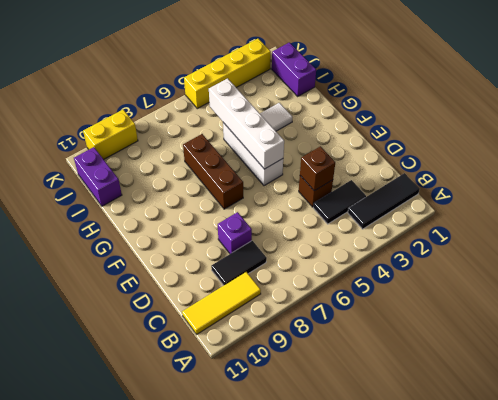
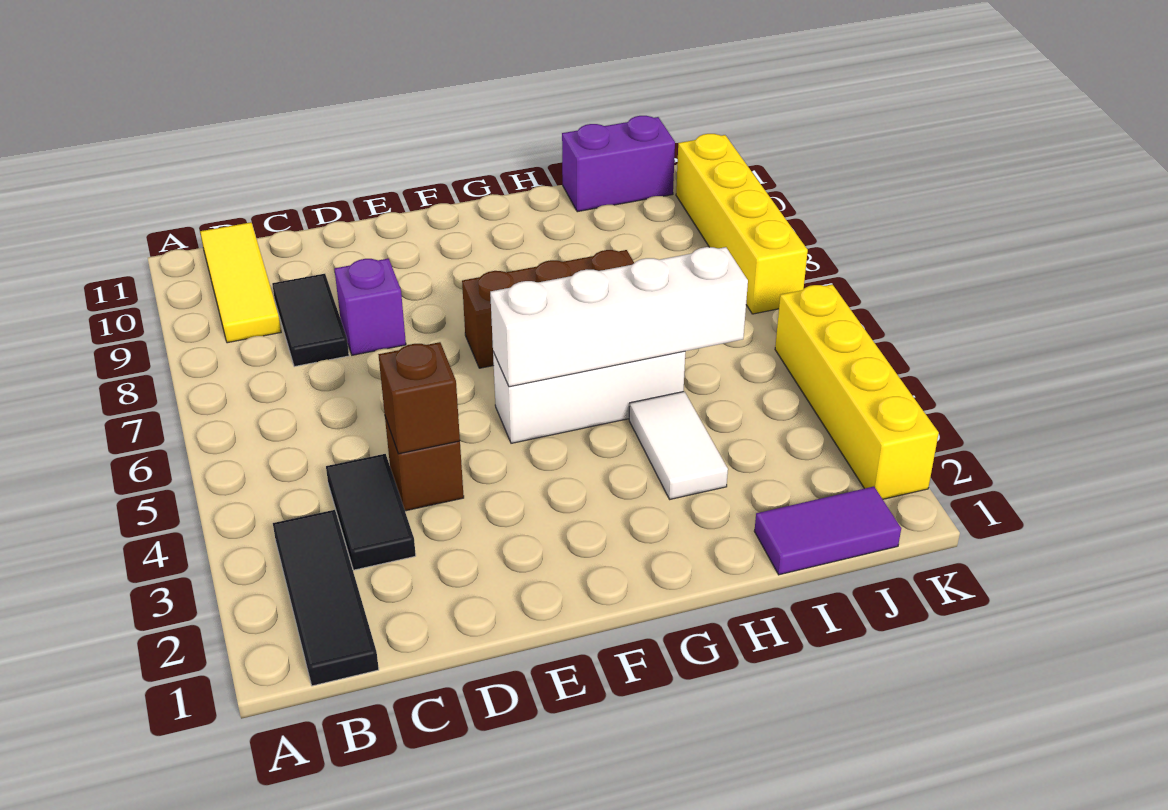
purple 1x2 brick [272,42,316,96] -> purple 1x2 tile [754,487,901,575]
yellow 1x2 brick [83,110,138,159] -> yellow 1x4 brick [676,134,808,314]

